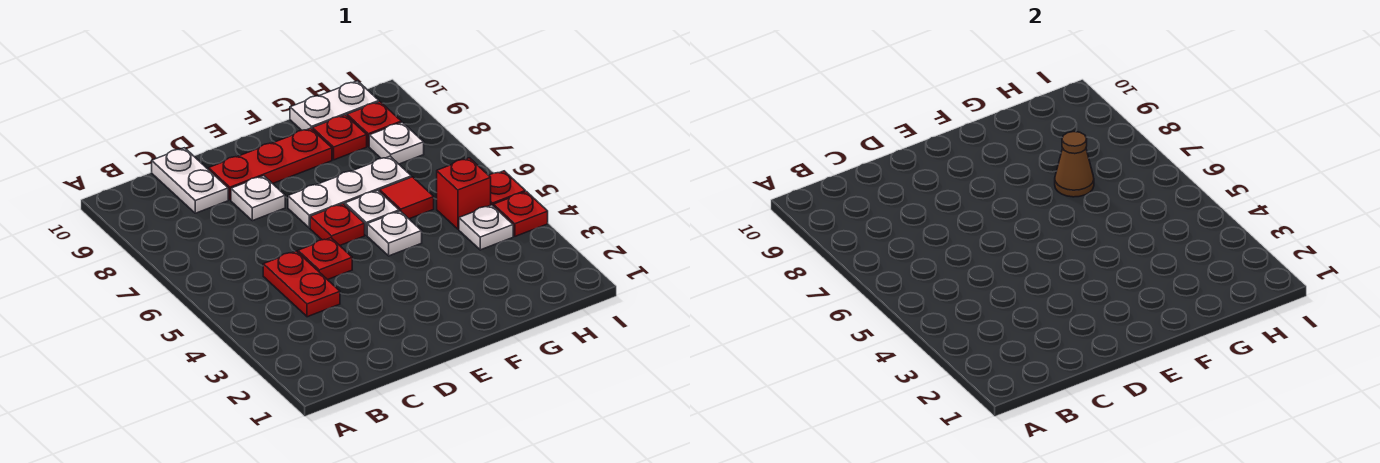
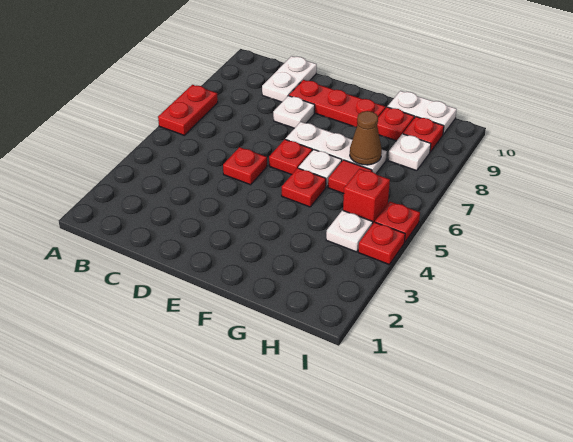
red 1x2 plate [263,251,340,317] -> red 1x2 plate moved to [158,85,218,135]
white 1x1 plate [367,211,422,256] -> red 1x1 plate [282,168,326,207]

